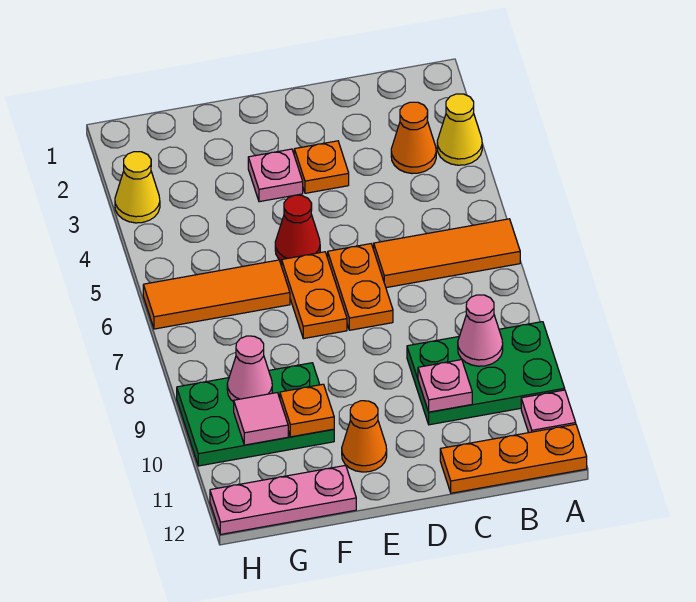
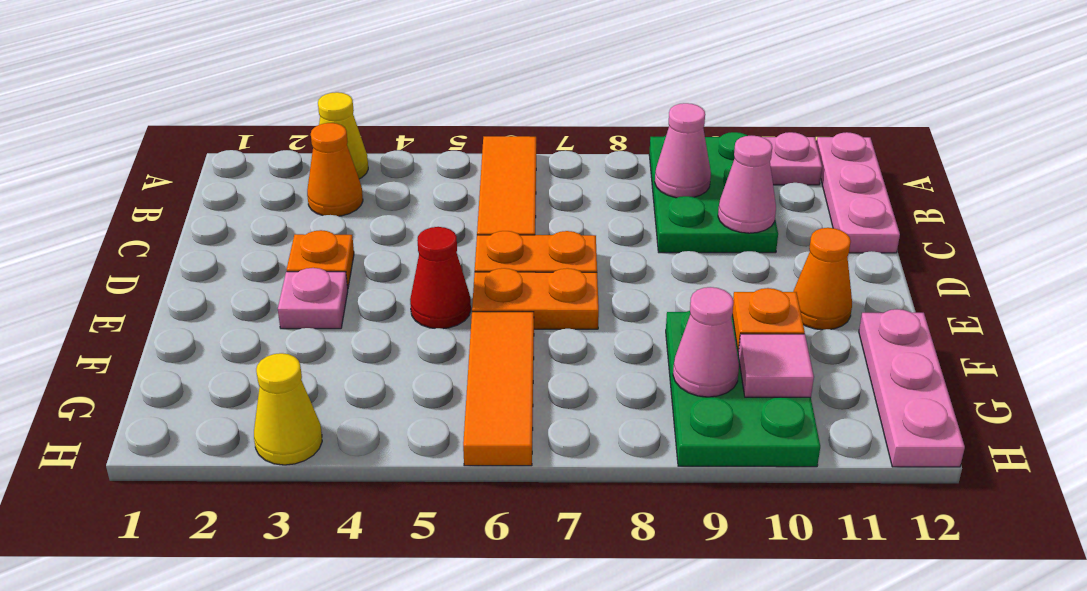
orange 1x3 plate [440,424,587,493] -> pink 1x3 plate [817,132,900,253]
pink 1x1 plate [418,360,472,412] -> pink 1x1 cone [718,136,776,233]

